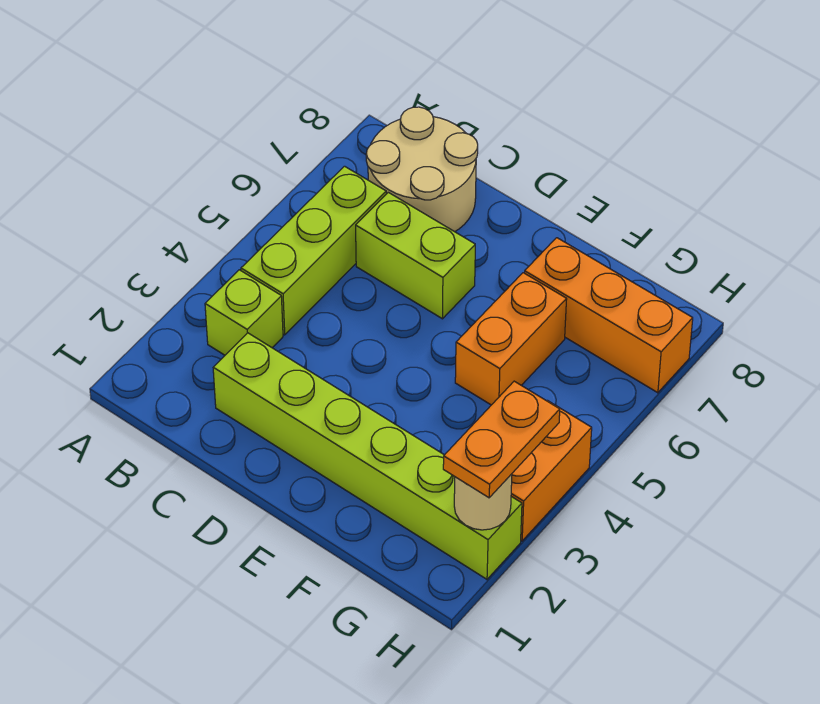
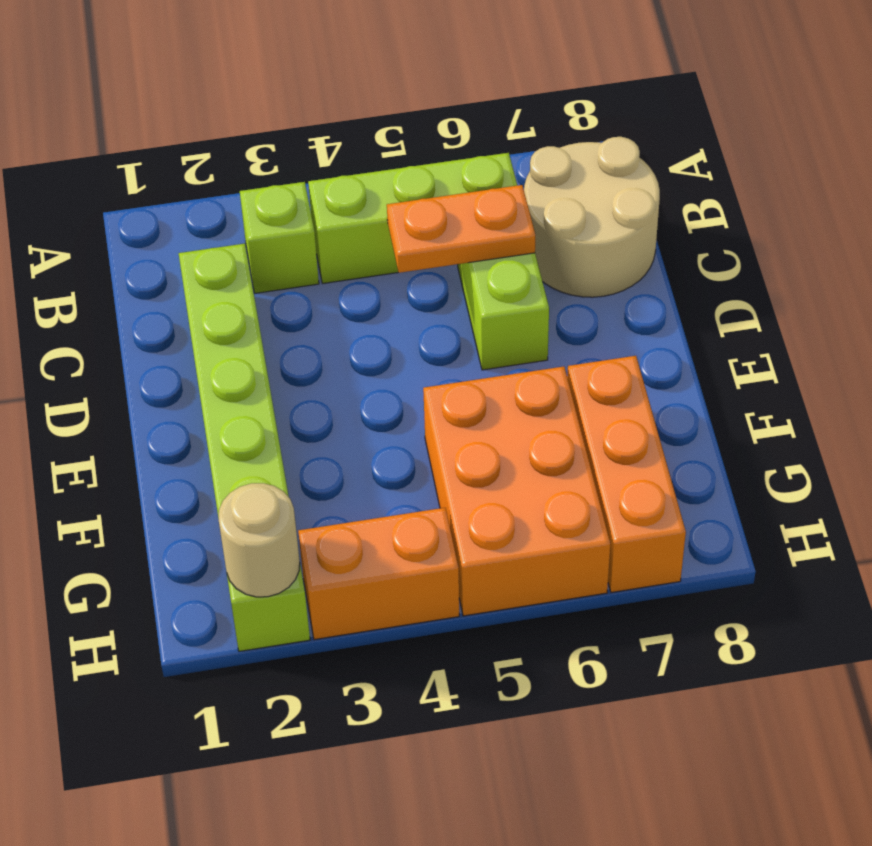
orange 1x2 brick [455,273,567,405] -> orange 2x3 brick [423,367,610,616]
orange 1x2 plate [443,381,560,498] -> orange 1x2 plate moved to [387,185,535,273]

